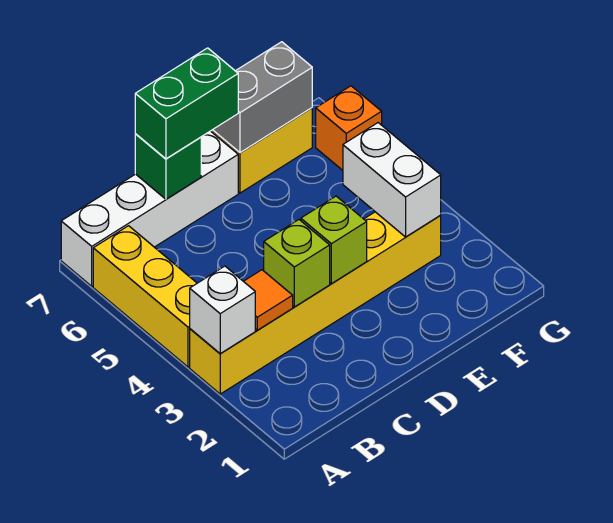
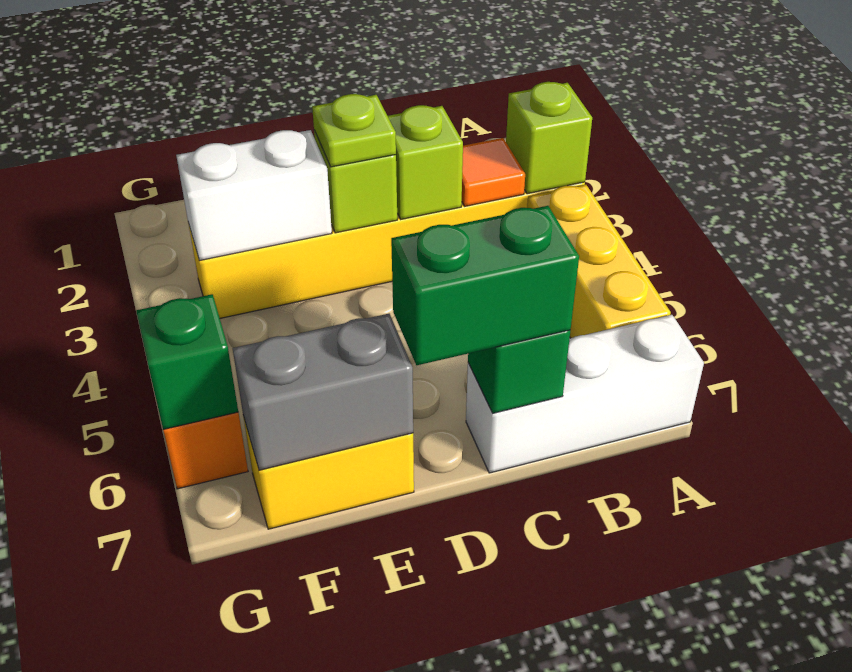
white 1x1 brick [190,266,255,353] -> lime 1x1 brick [506,82,592,194]
white 1x4 brick [61,131,238,286] -> white 1x3 brick [466,315,704,473]
none -> lime 1x1 plate [312,94,396,167]
white 1x2 brick [343,123,441,237] -> white 1x2 brick turned to [176,130,332,261]
none -> green 1x1 brick [136,294,238,429]

